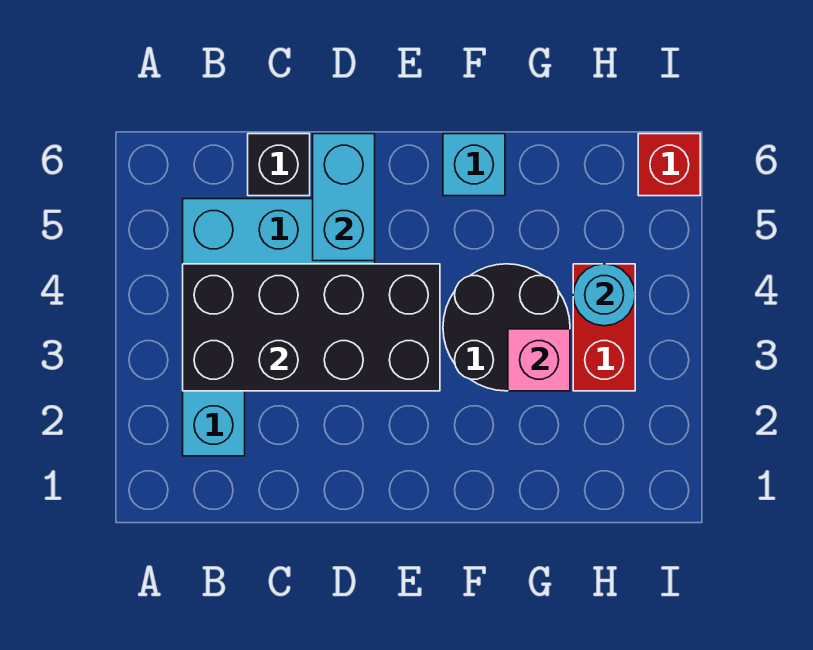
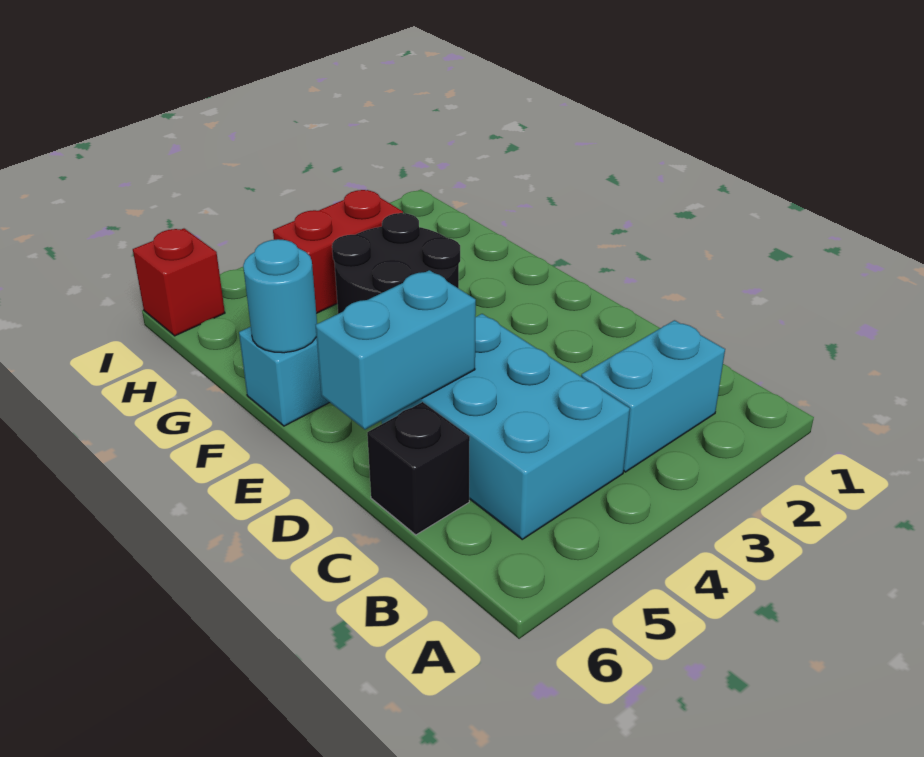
black 2x4 brick [183,264,440,391] -> none
pink 1x1 brick [508,329,570,391] -> none
cyan 1x1 round brick [573,264,635,326] -> cyan 1x1 round brick moved to [243,239,317,353]

